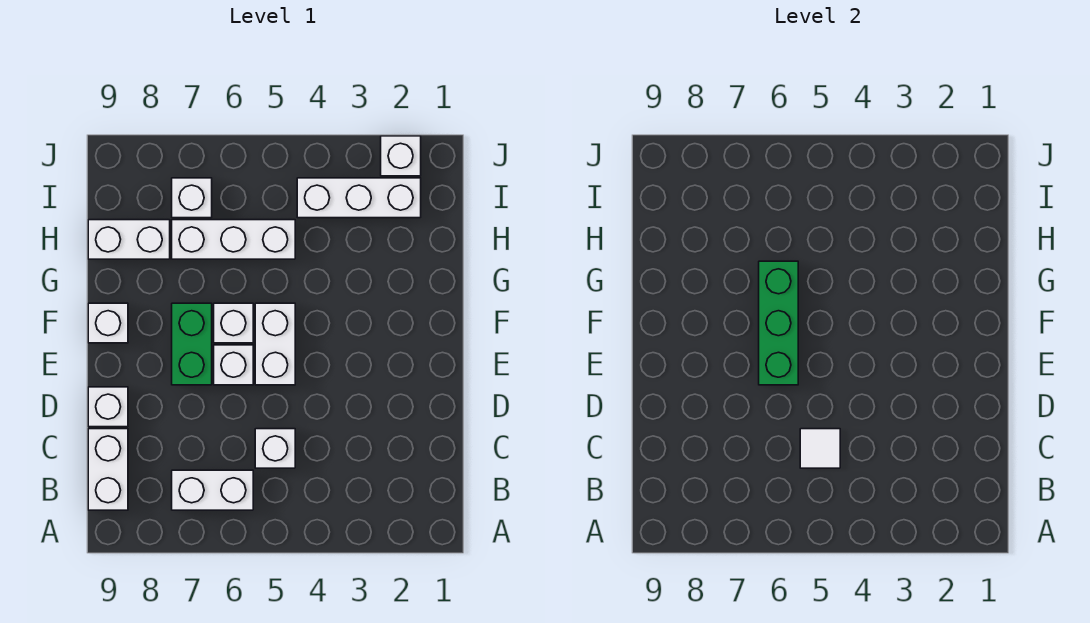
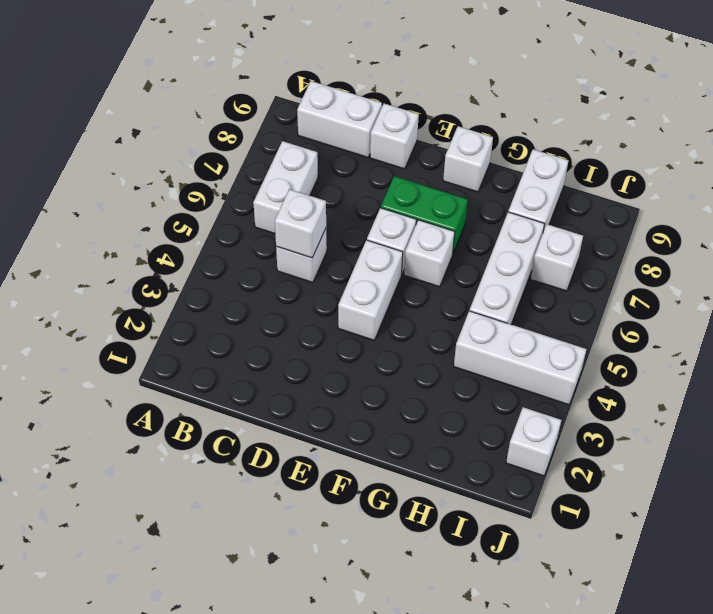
white 1x1 tile [800,429,840,468] -> white 1x1 brick [275,189,326,258]
white 1x2 brick [255,303,295,385] -> white 1x2 brick turned to [338,240,403,340]
green 1x3 brick [759,261,798,385] -> none
white 1x3 brick [297,178,421,218] -> white 1x3 brick turned to [454,311,587,405]

